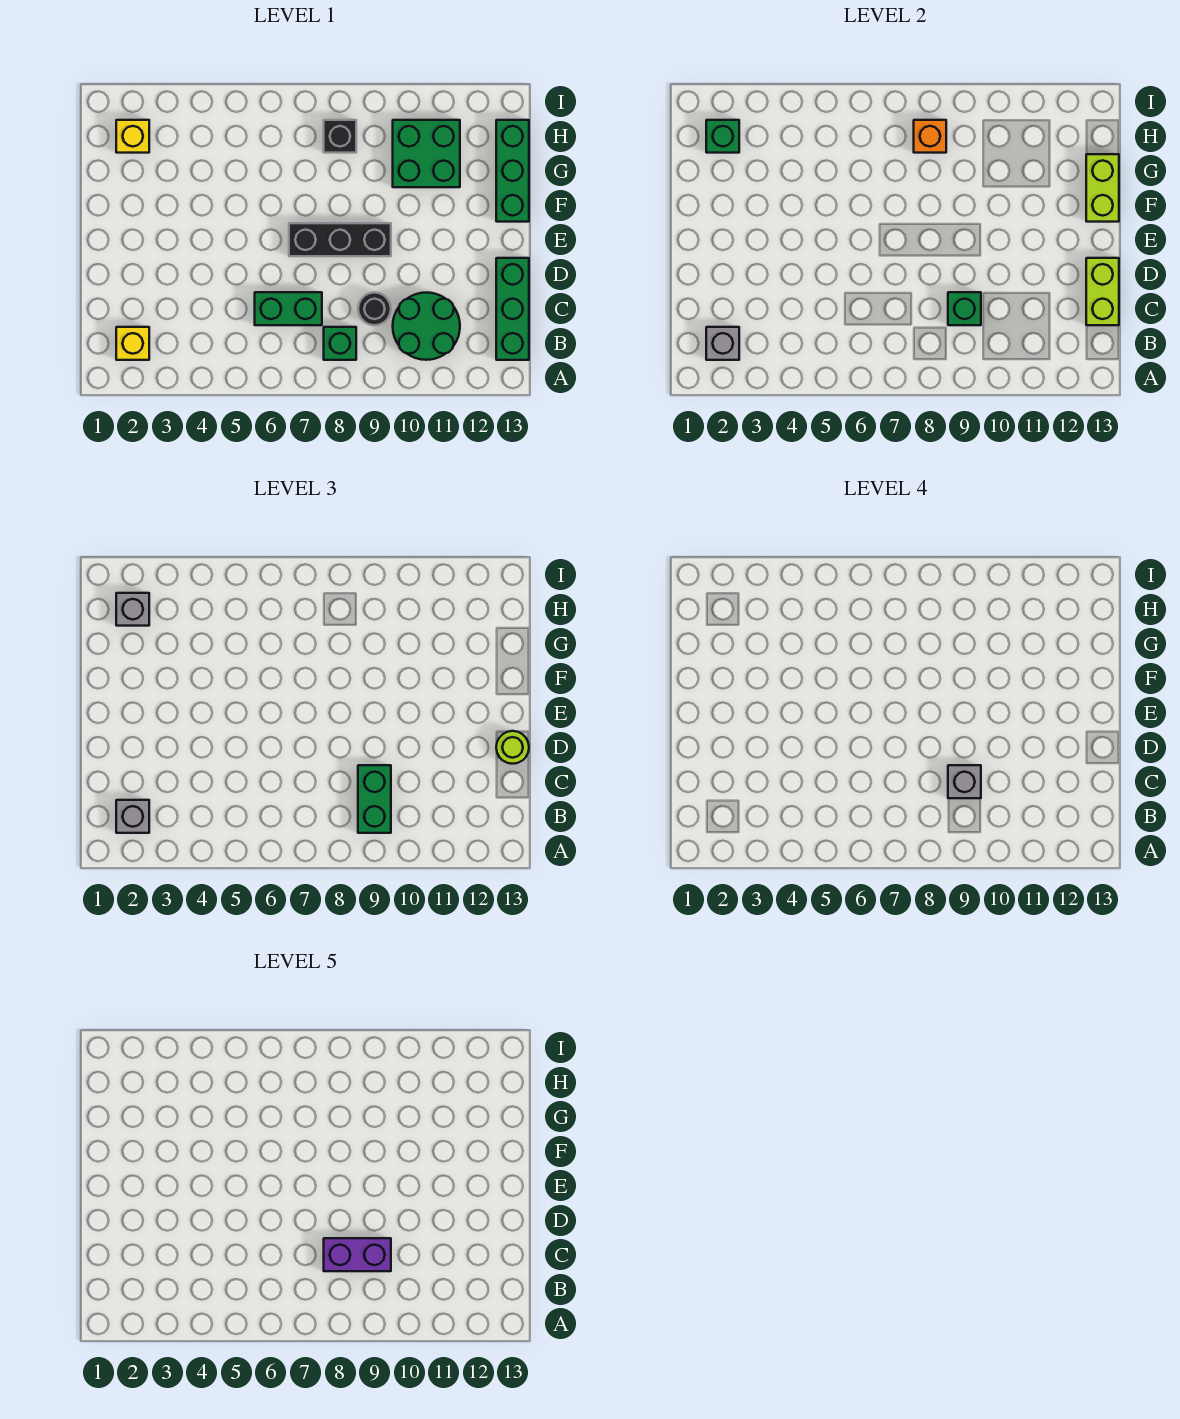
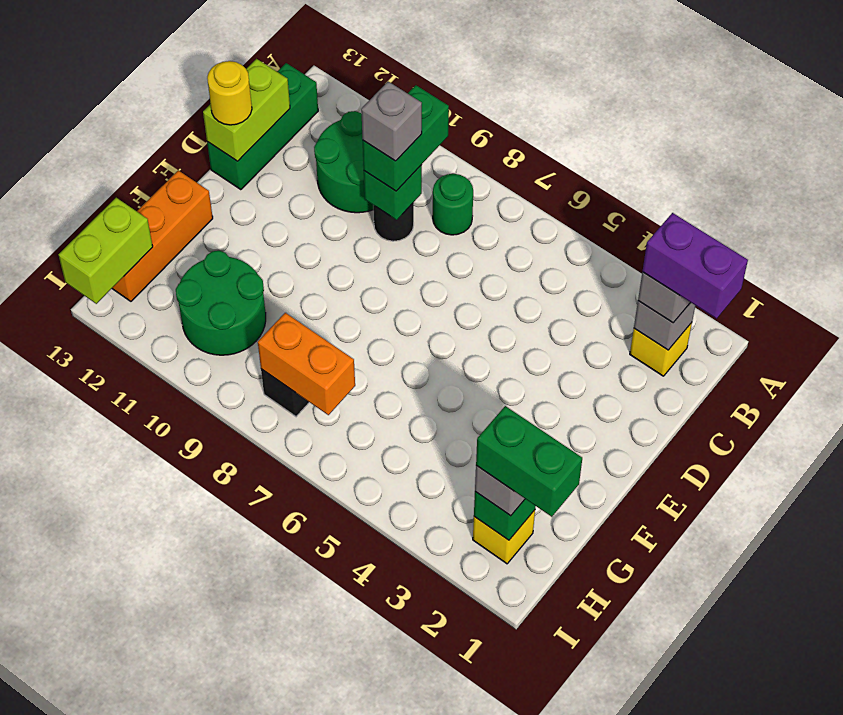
green 1x1 brick [324,327,356,360] -> green 1x1 round brick [433,174,473,235]
green 1x2 brick [255,292,322,325] -> green 1x2 brick moved to [476,406,582,517]
purple 1x2 brick [324,1238,391,1271] -> purple 1x2 brick moved to [643,213,748,319]
lime 1x1 round brick [496,731,529,764] -> yellow 1x1 round brick [207,61,252,125]
black 1x3 brick [289,223,391,256] -> none
green 1x3 brick [496,120,529,222] -> orange 1x3 brick [112,170,213,301]
lime 1x2 brick [1086,154,1119,222] -> lime 1x2 brick moved to [59,198,153,304]
green 2x2 brick [393,120,460,187] -> green 2x2 round brick [176,251,266,355]
orange 1x1 brick [914,120,946,153] -> orange 1x2 brick [258,313,355,415]

